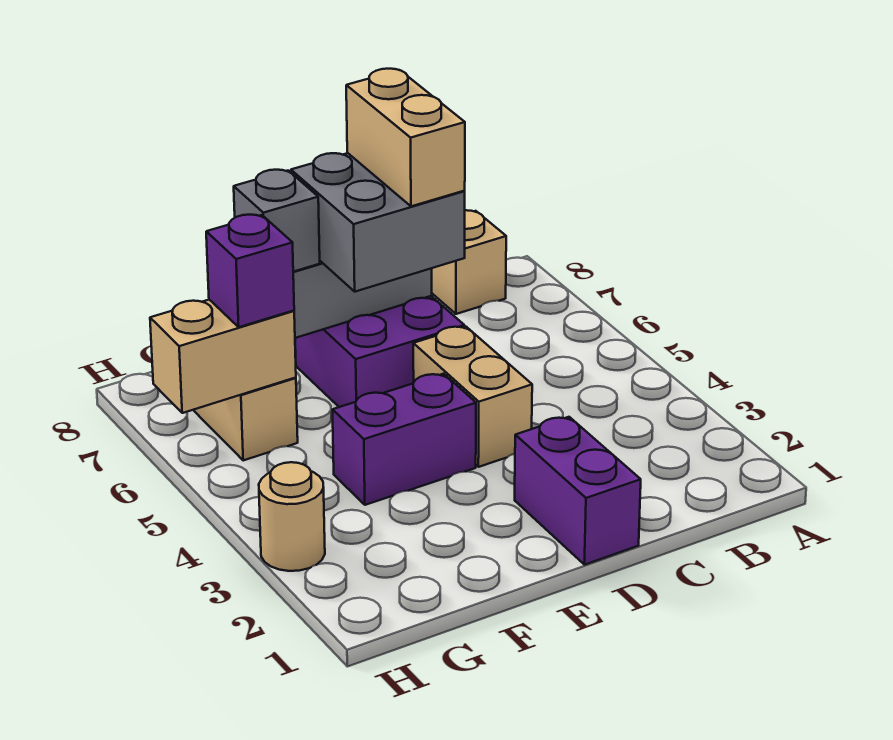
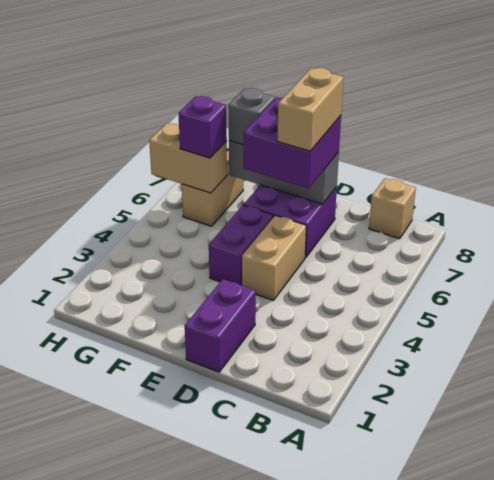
grey 2x2 brick [291,153,465,292] -> purple 2x2 brick [244,97,341,188]
purple 1x2 brick [333,374,476,505] -> purple 1x2 brick turned to [209,205,274,286]
tan 1x1 round brick [259,462,325,571] -> none

